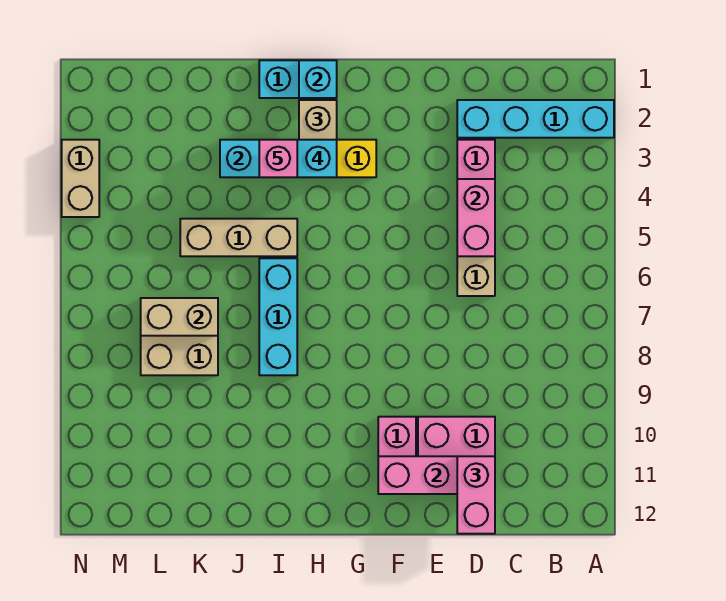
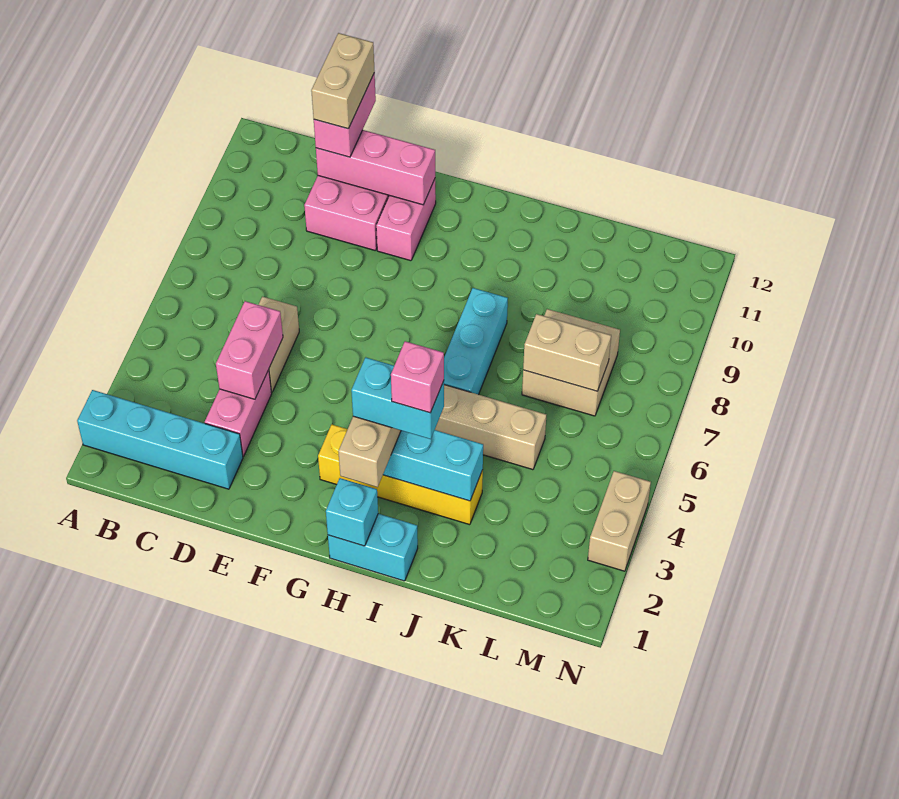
none -> tan 1x2 brick [311,33,375,129]

